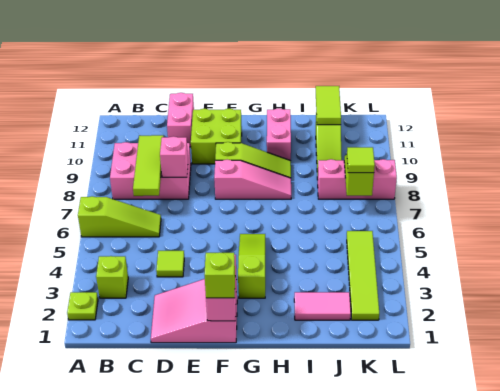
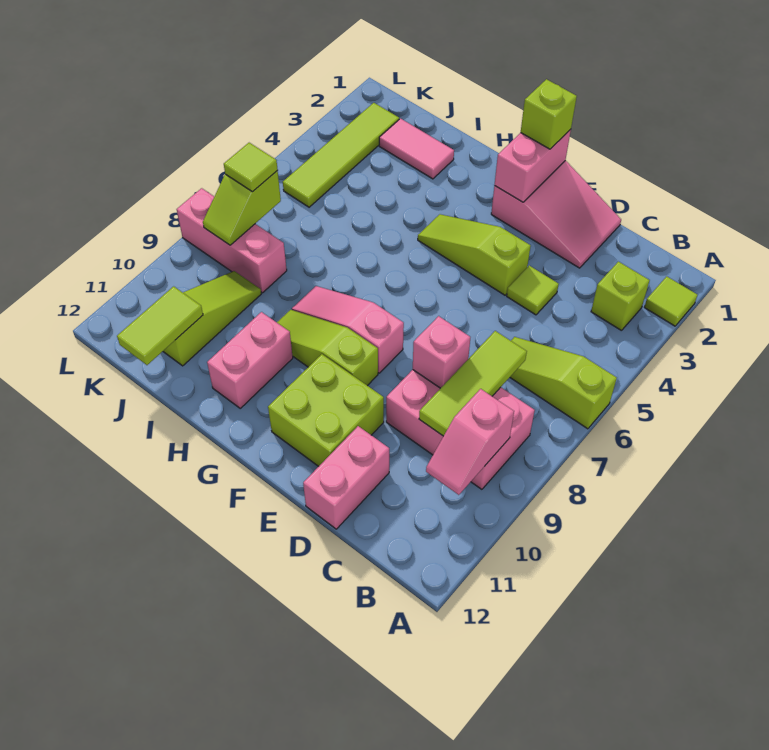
lime 1x1 plate [67,292,98,320] -> lime 1x1 tile [644,276,698,326]
none -> pink 1x2 slope [426,389,514,495]
lime 1x3 slope [238,234,265,298] -> lime 1x3 slope turned to [418,214,531,295]

